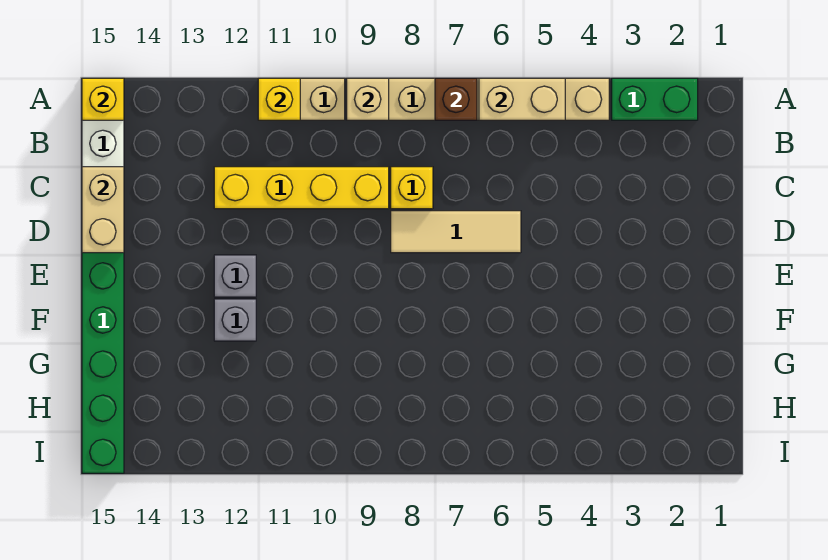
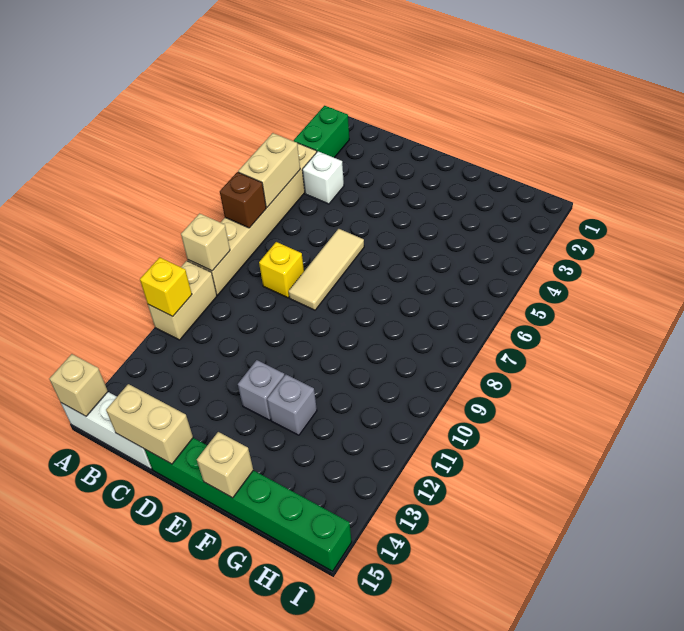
yellow 1x1 brick [82,78,124,120] -> tan 1x1 brick [49,354,108,416]
none -> white 1x1 brick [302,151,344,204]
yellow 1x4 brick [214,167,389,209] -> none
none -> tan 1x1 brick [197,432,253,498]

